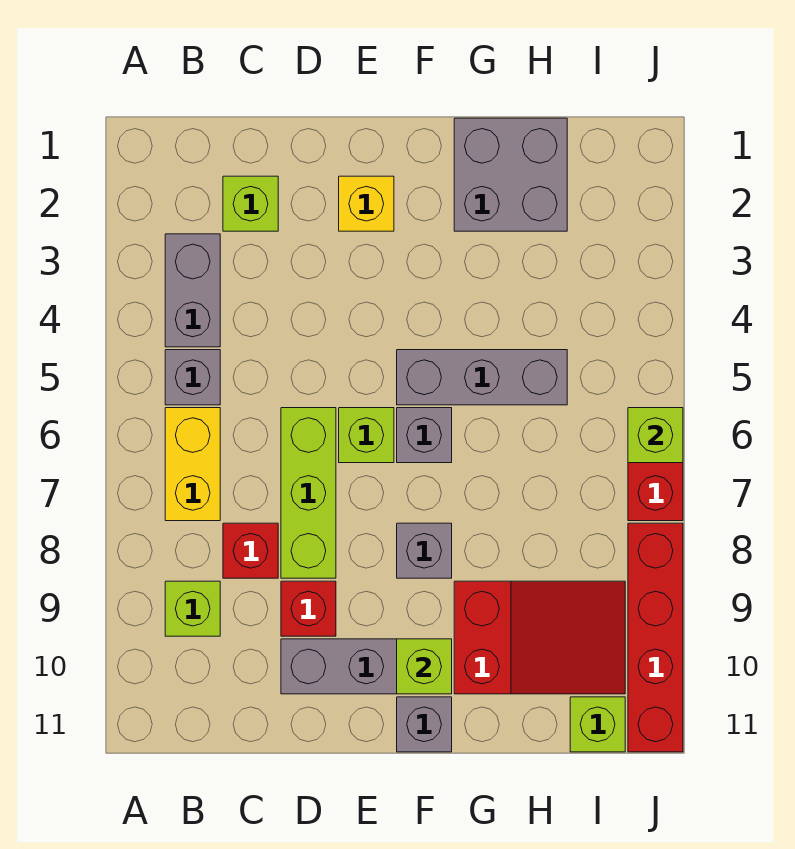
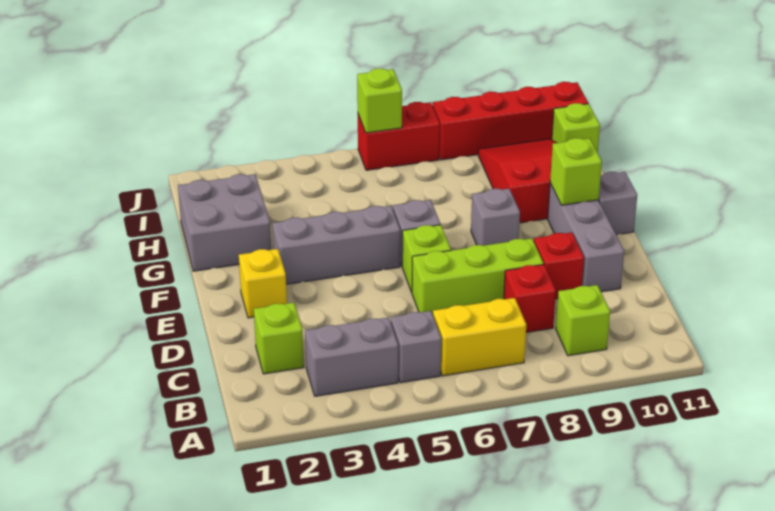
grey 1x3 brick [397,350,567,405] -> grey 1x3 brick turned to [272,206,400,284]

